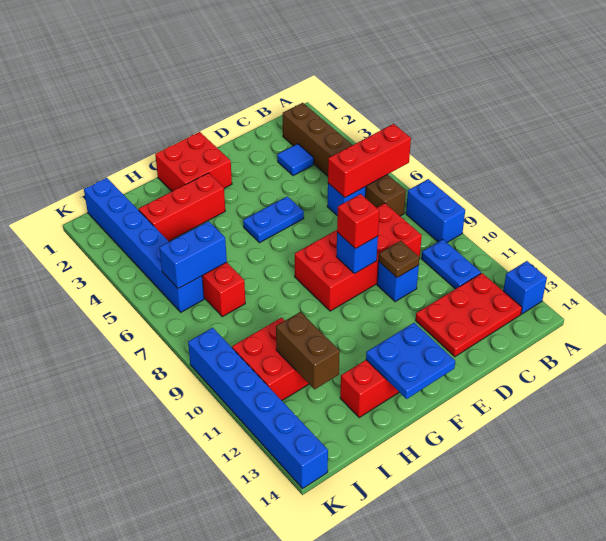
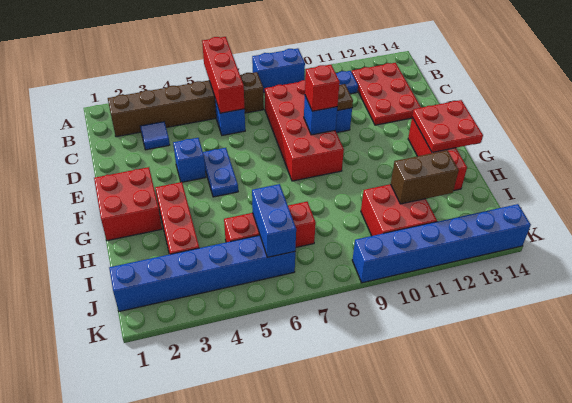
blue 1x1 brick [503,261,547,314] -> blue 1x1 brick moved to [173,138,206,182]
blue 2x2 plate [366,323,455,399] -> red 2x2 plate [412,100,483,152]

